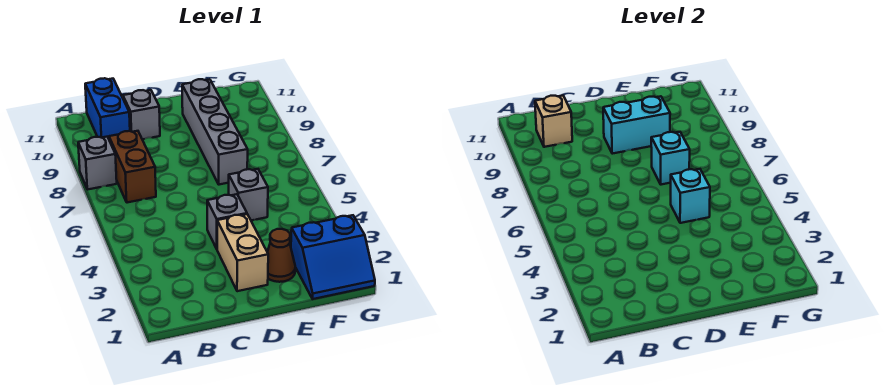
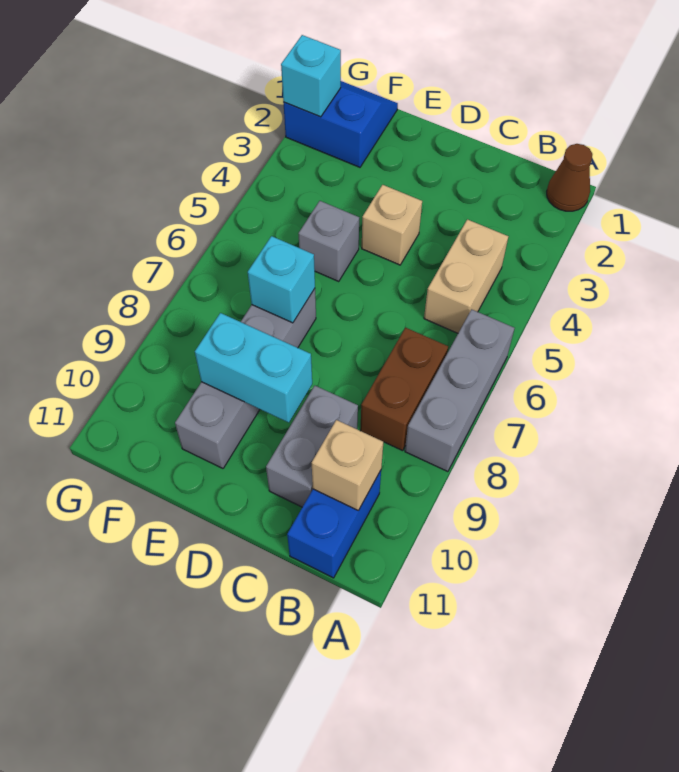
grey 1x1 brick [78,137,117,189] -> grey 1x3 brick [405,309,514,472]
grey 1x1 brick [123,90,160,139] -> grey 1x2 brick [266,386,358,507]
tan 1x2 brick [217,214,268,291] -> tan 1x2 brick moved to [424,219,509,333]
grey 1x1 brick [207,194,247,249] -> tan 1x1 brick [362,185,422,265]
brown 1x1 cone [267,229,295,282] -> brown 1x1 cone moved to [547,144,592,211]
cyan 1x1 brick [671,169,710,223] -> cyan 1x1 brick moved to [281,35,341,117]

